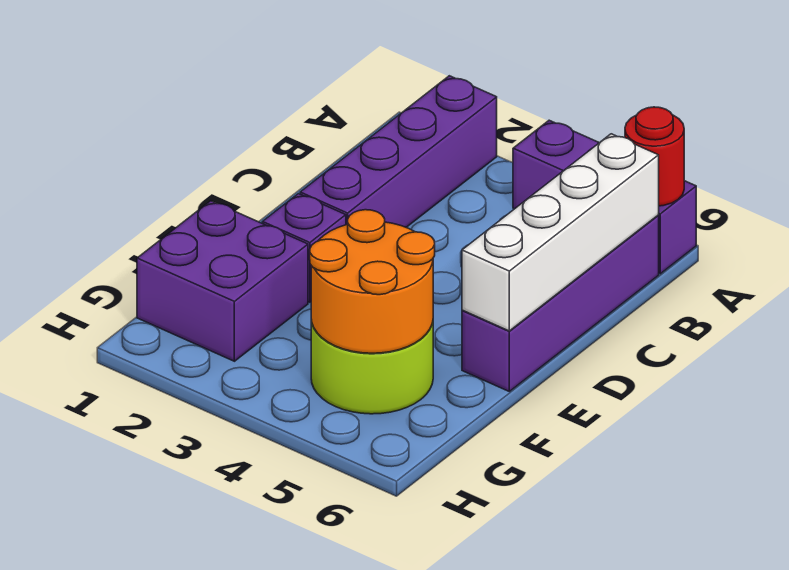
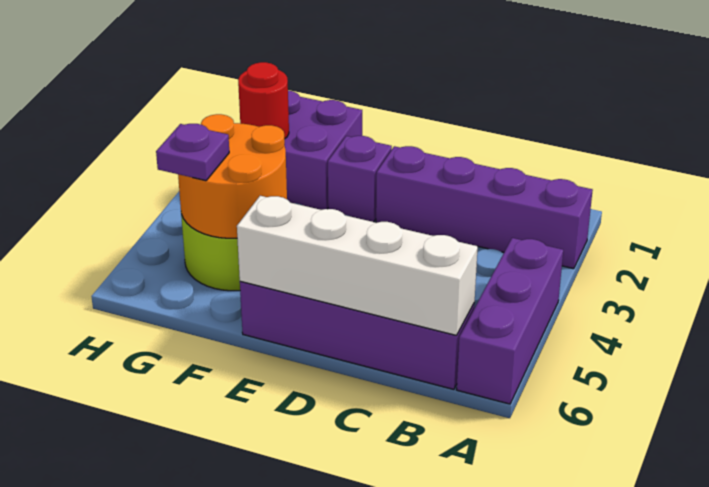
red 1x1 round brick [625,107,684,206] -> red 1x1 round brick moved to [238,62,289,138]
none -> purple 1x1 plate [156,124,229,181]

